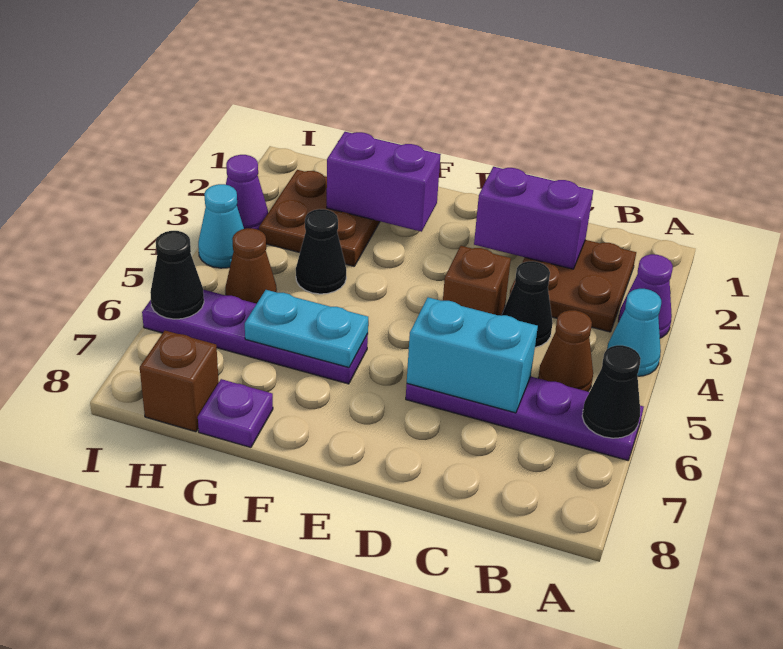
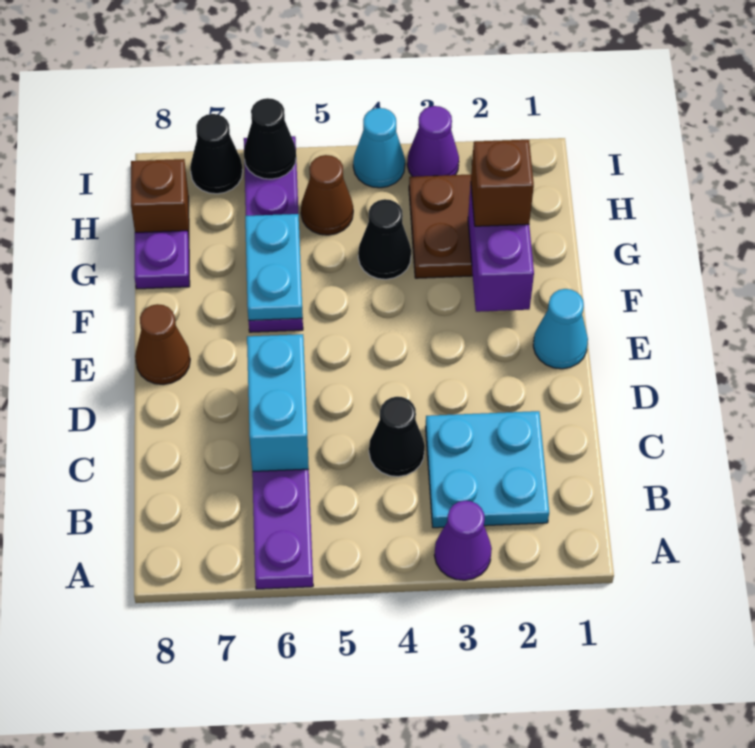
cyan 1x1 cone [607,289,661,376] -> cyan 1x1 cone moved to [533,289,588,369]
black 1x1 cone [582,345,641,438] -> black 1x1 cone moved to [190,114,243,194]
brown 2x2 plate [510,240,636,332] -> cyan 2x2 plate [425,411,549,528]
brown 1x1 cone [538,310,593,392] -> brown 1x1 cone moved to [135,304,190,384]
purple 1x2 brick [474,167,593,269] -> none
brown 1x1 brick [443,246,511,315] -> brown 1x1 brick moved to [471,140,534,226]

